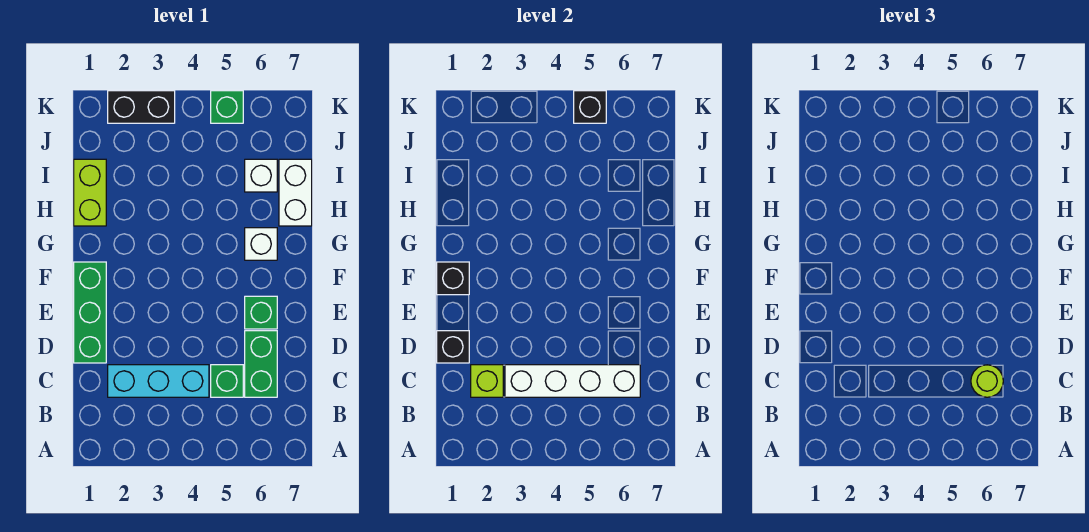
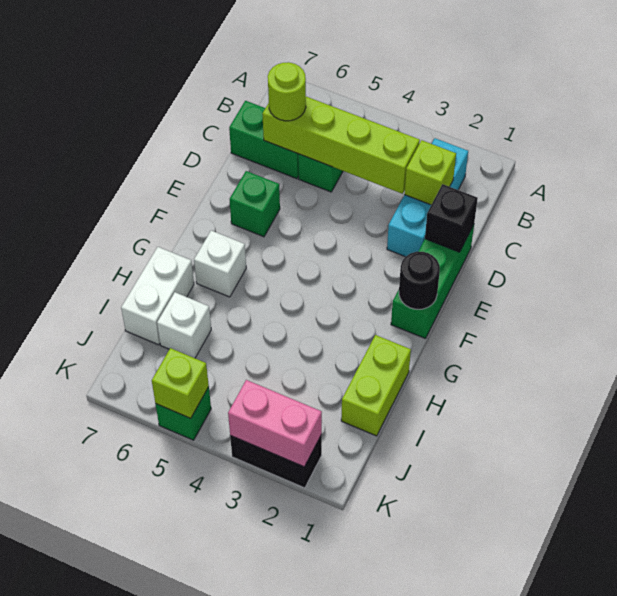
cyan 1x3 brick [108,365,209,397] -> cyan 1x3 brick turned to [387,138,468,257]
white 1x4 brick [505,365,640,397] -> lime 1x4 brick [262,97,420,194]
green 1x2 brick [245,331,277,397] -> green 1x2 brick turned to [229,101,299,179]
black 1x1 brick [437,262,469,295] -> black 1x1 round brick [399,252,440,309]
none -> pink 1x2 brick [228,380,322,467]
black 1x1 brick [574,91,606,123] -> lime 1x1 brick [152,348,209,418]

